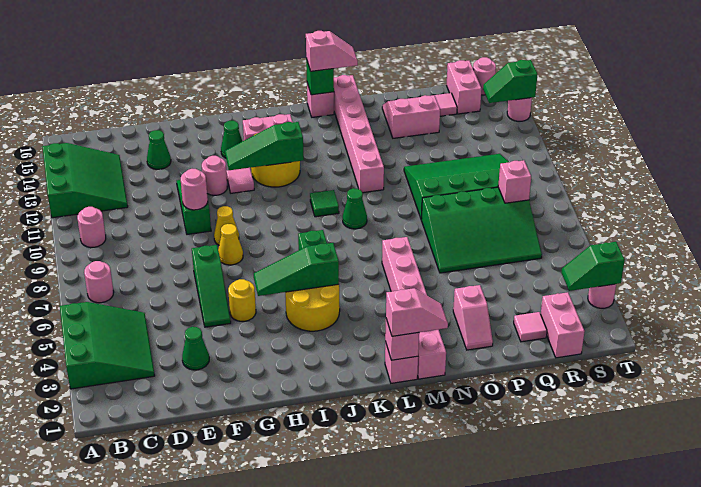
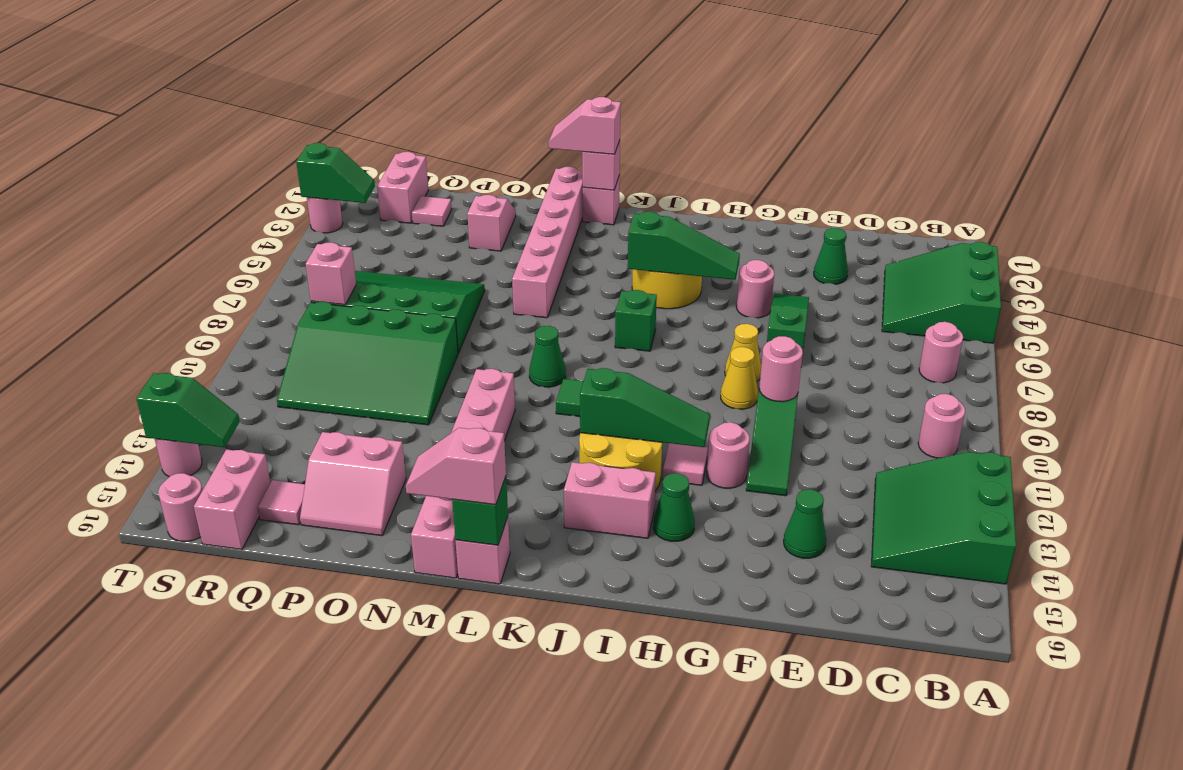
yellow 1x1 round brick [228,279,256,321] -> pink 1x1 round brick [737,260,774,318]

